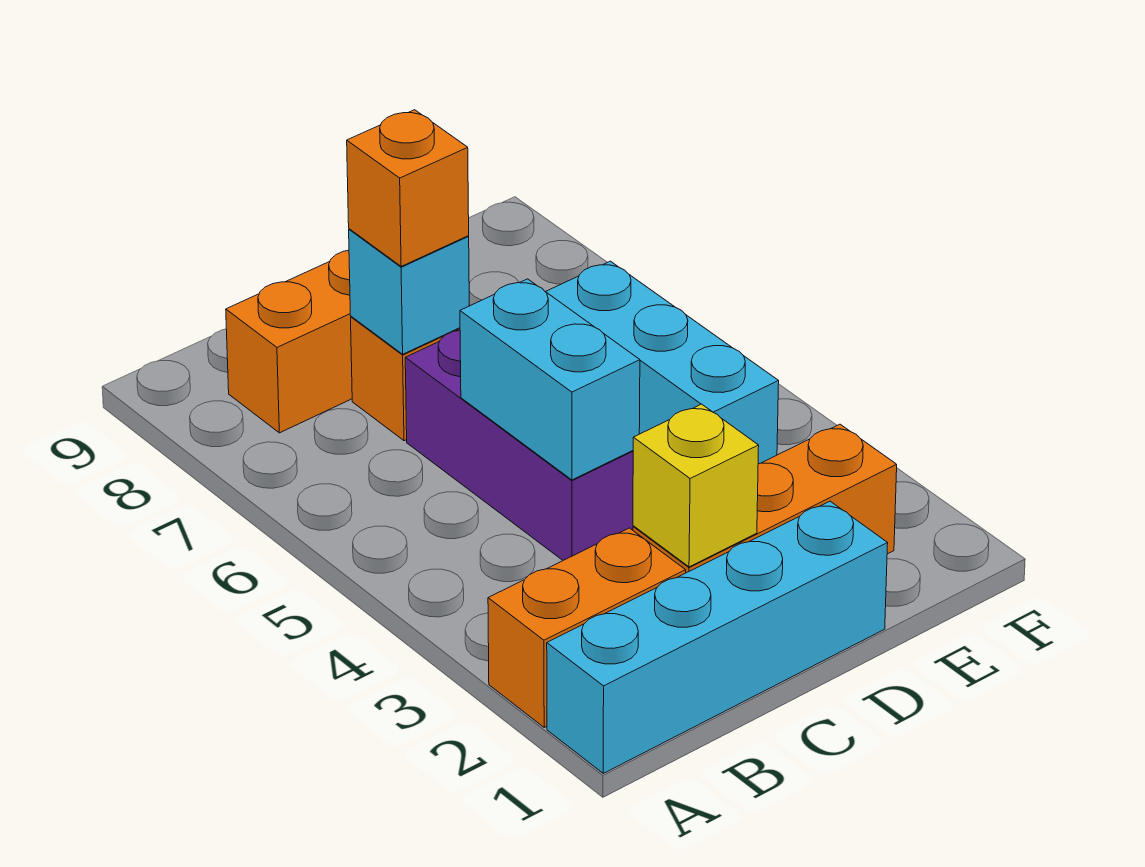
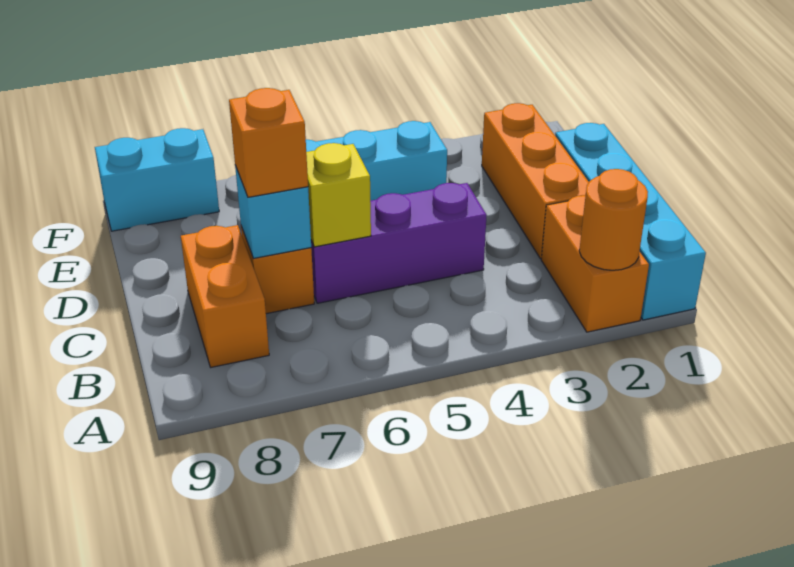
none -> orange 1x1 round brick [579,169,648,270]
yellow 1x1 brick [633,404,759,567] -> yellow 1x1 brick moved to [306,143,371,247]
cyan 1x2 brick [460,279,640,480] -> cyan 1x2 brick moved to [95,128,219,231]

